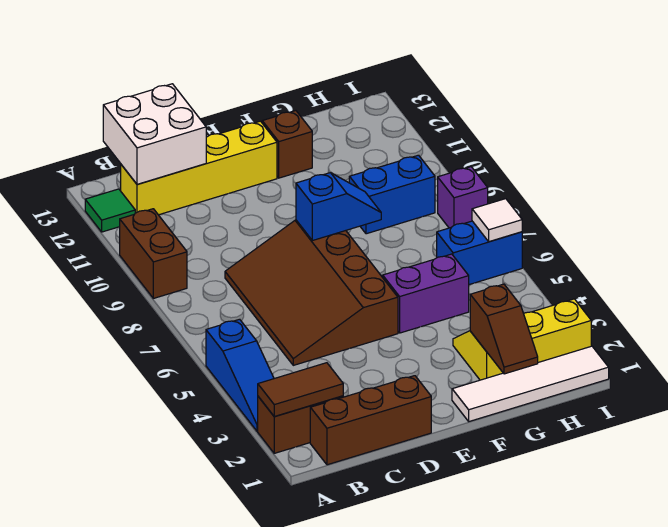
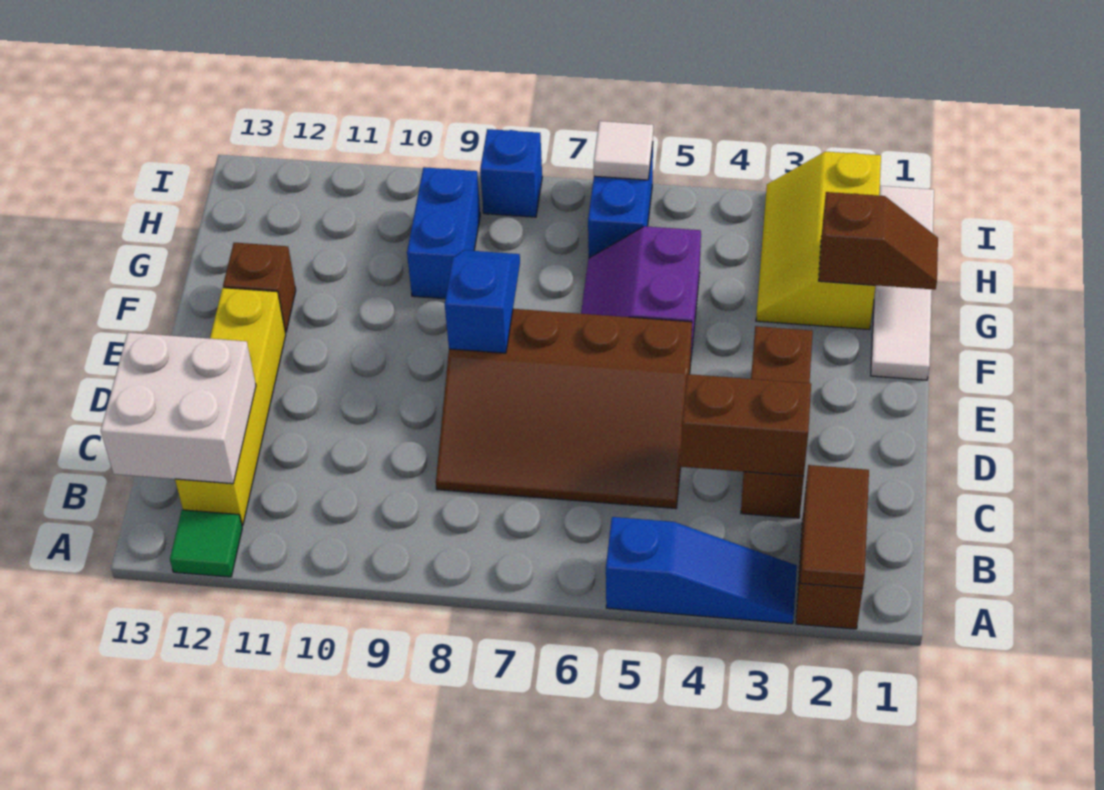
brown 1x2 brick [120,209,187,298] -> brown 1x2 brick moved to [681,374,811,476]
brown 1x3 brick [310,376,431,465] -> brown 1x3 brick moved to [741,326,813,518]
purple 1x1 brick [438,167,488,228] -> blue 1x1 brick [480,129,542,217]

